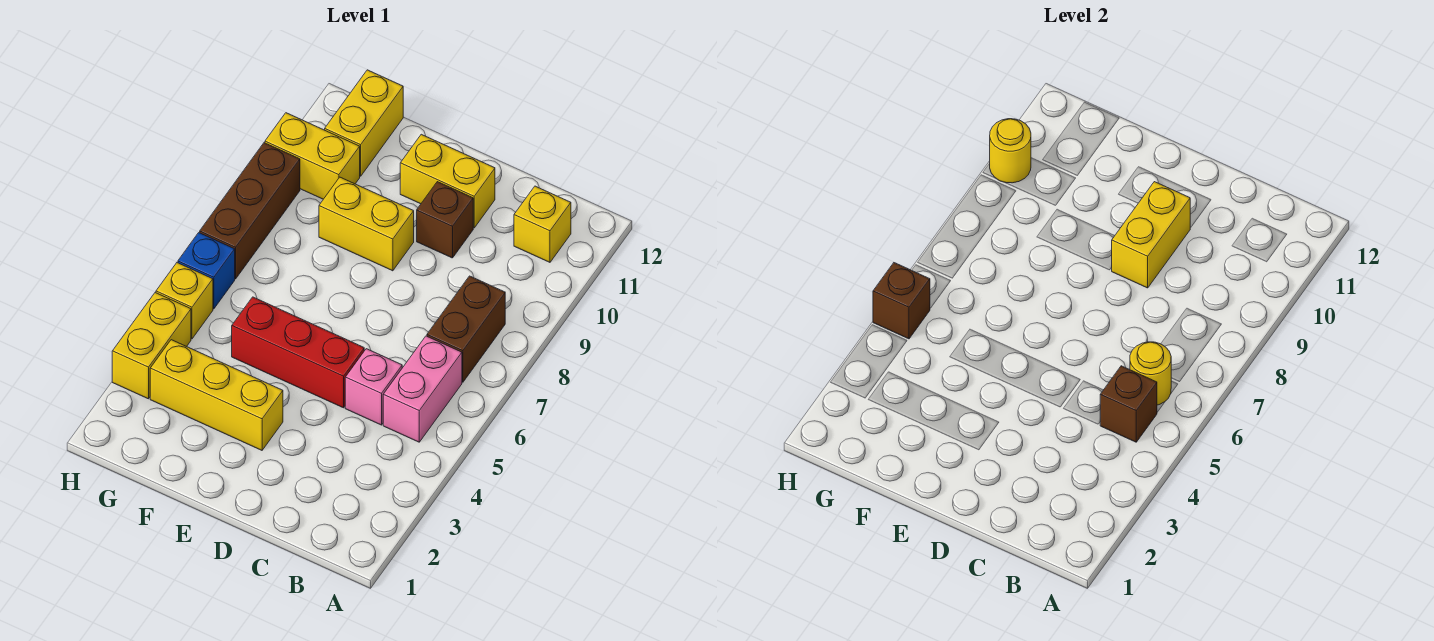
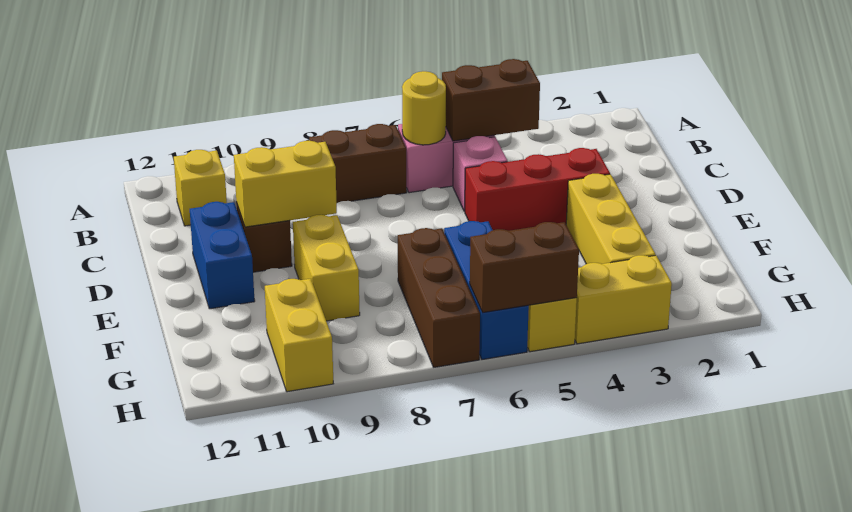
brown 1x1 brick [1100,366,1157,442] -> brown 1x2 brick [442,59,540,141]
red 1x3 brick [232,297,364,408] -> red 1x3 brick turned to [465,148,610,231]
yellow 1x2 brick [400,134,495,228] -> blue 1x2 brick [190,202,255,309]
yellow 1x2 brick [325,70,403,176] -> none
brown 1x1 brick [873,263,930,339] -> brown 1x2 brick [470,222,579,313]
blue 1x1 brick [178,233,235,309] -> blue 1x3 brick [444,221,529,359]
brown 1x3 brick [200,143,300,279] -> brown 1x3 brick turned to [398,228,480,367]
yellow 1x1 round brick [990,119,1031,183] -> none

